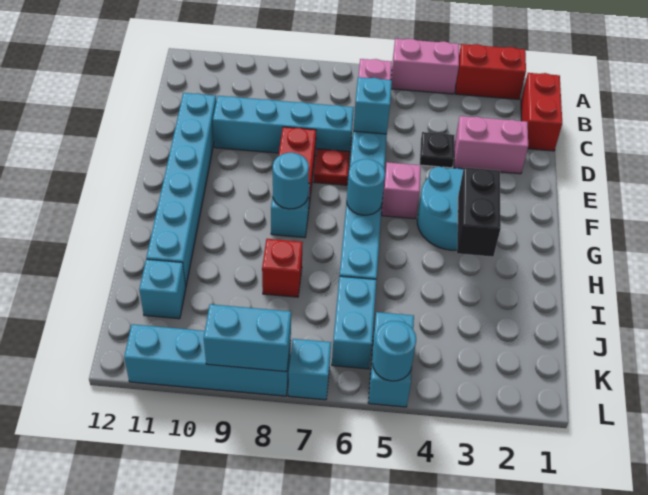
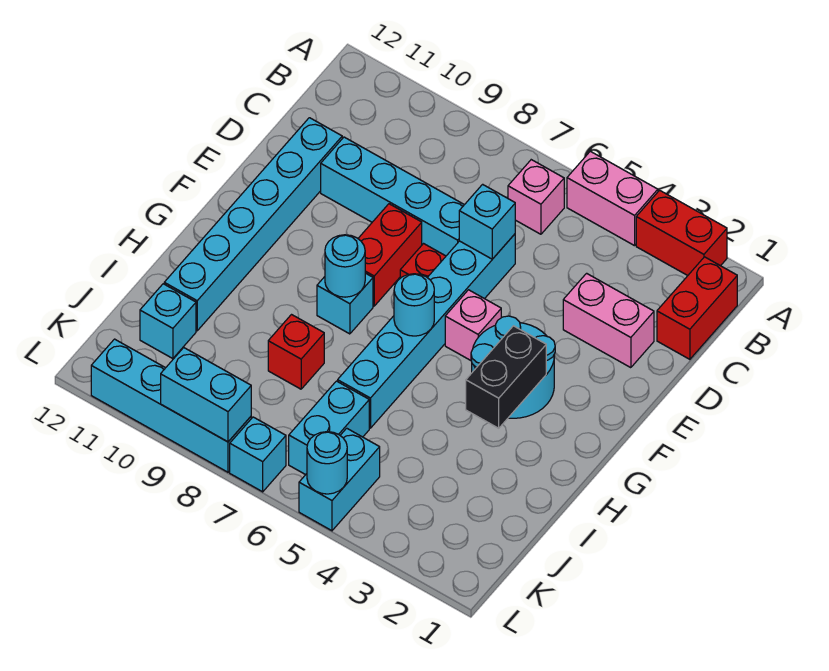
black 1x1 plate [420,132,455,168] -> none

